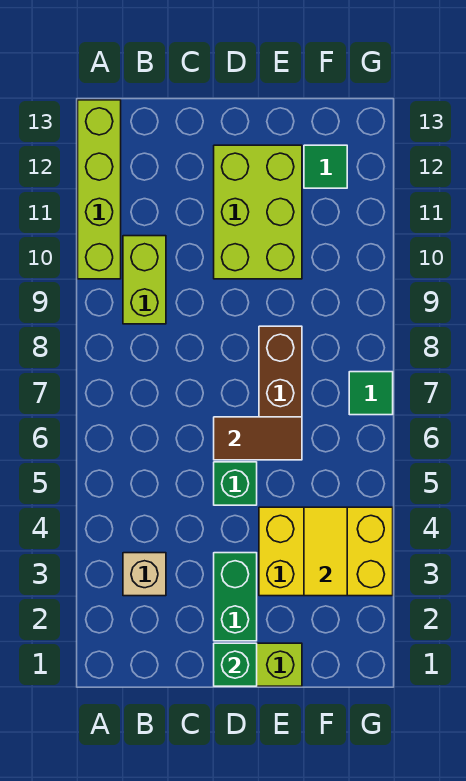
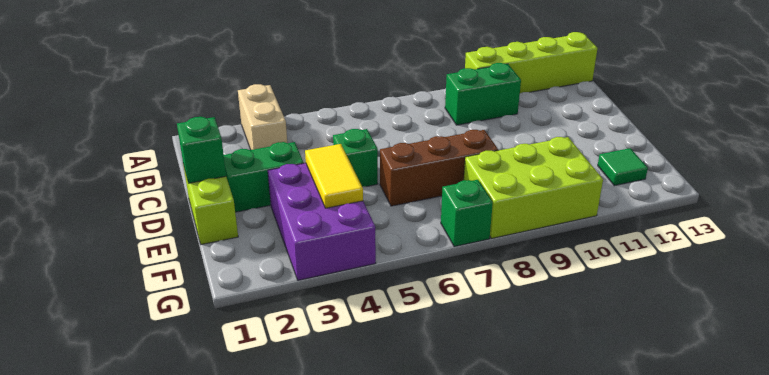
tan 1x1 brick [123,553,166,596] -> tan 1x2 brick [238,84,287,150]
lime 1x2 brick [123,236,166,324] -> green 1x2 brick [445,63,521,125]
brown 1x2 tile [214,417,302,460] -> none
lime 2x3 brick [214,145,302,279] -> lime 2x3 brick moved to [464,137,603,238]
yellow 2x3 brick [259,507,393,596] -> purple 2x3 brick [268,163,376,280]
yellow 1x2 tile [304,507,347,596] -> yellow 1x2 tile turned to [305,144,363,208]
green 1x1 tile [349,372,393,415] -> green 1x1 brick [441,180,493,247]

